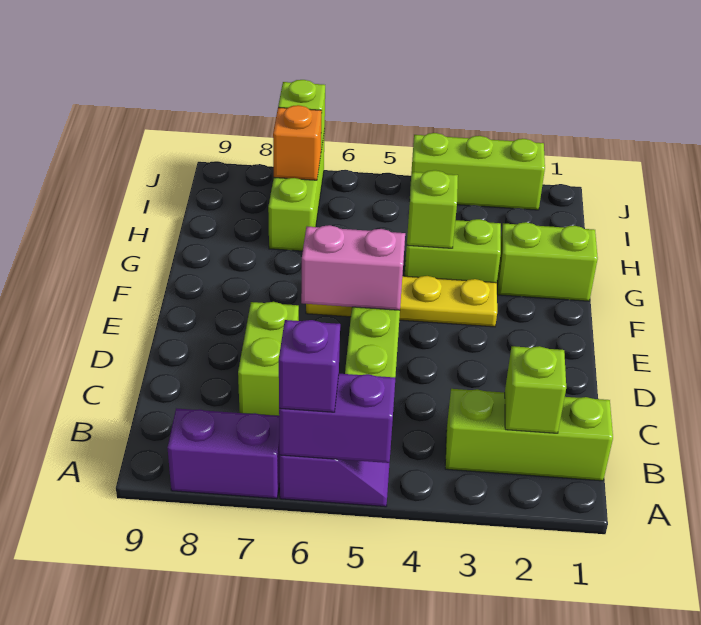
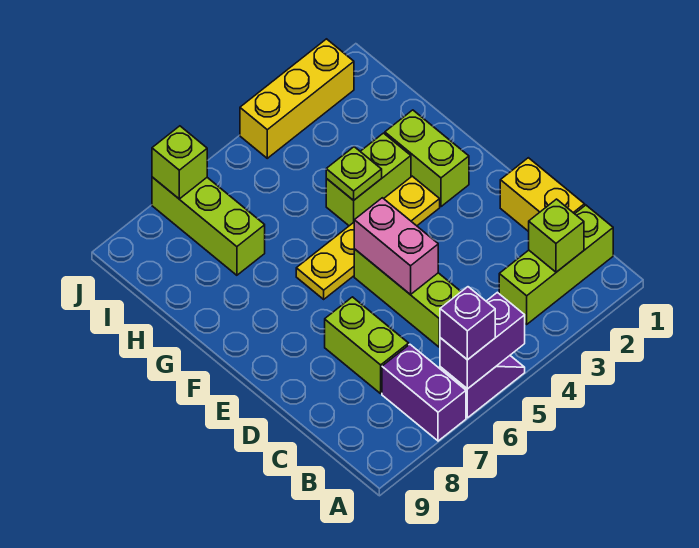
purple 1x2 brick [167,408,280,499] -> purple 1x2 brick turned to [382,344,466,441]
none -> yellow 1x2 brick [500,158,585,232]
pink 1x2 brick [301,225,405,310] -> pink 1x2 brick turned to [354,198,438,295]
lime 1x2 brick [497,222,598,301] -> lime 1x2 brick turned to [385,110,469,207]
lime 1x1 brick [407,170,458,248] -> lime 1x1 plate [326,147,382,200]
orange 1x1 brick [273,105,322,180] -> none
lime 1x3 brick [410,133,545,210] -> yellow 1x3 brick [240,39,354,158]

